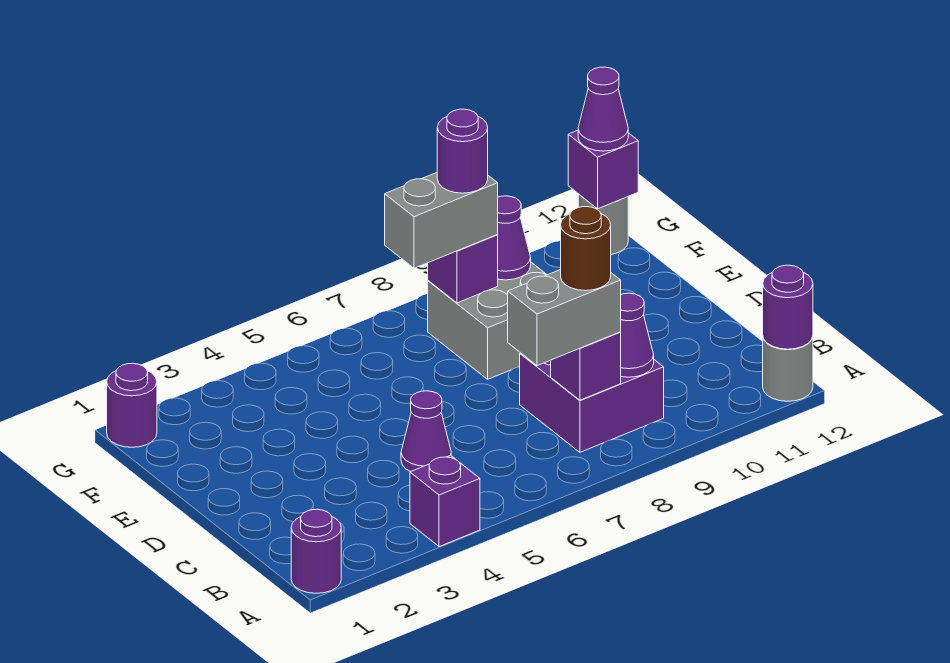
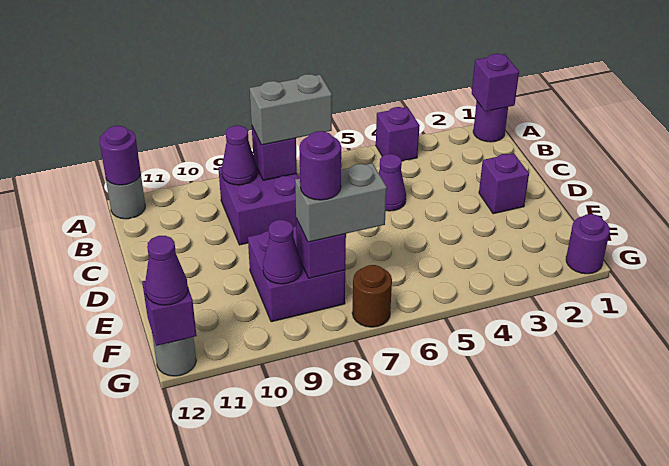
none -> purple 1x1 brick [472,54,519,111]
brown 1x1 round brick [561,207,611,291] -> brown 1x1 round brick moved to [352,265,392,327]
none -> purple 1x1 brick [479,153,529,214]
grey 2x2 brick [428,262,547,379] -> purple 2x2 brick [248,226,345,322]

